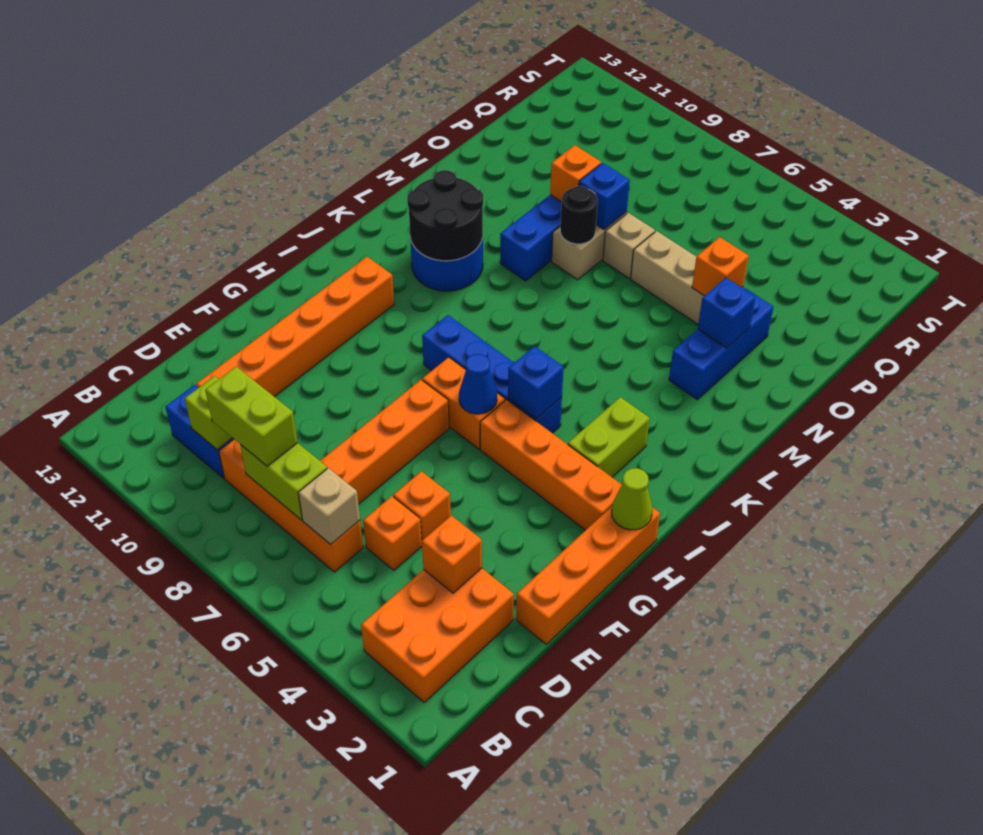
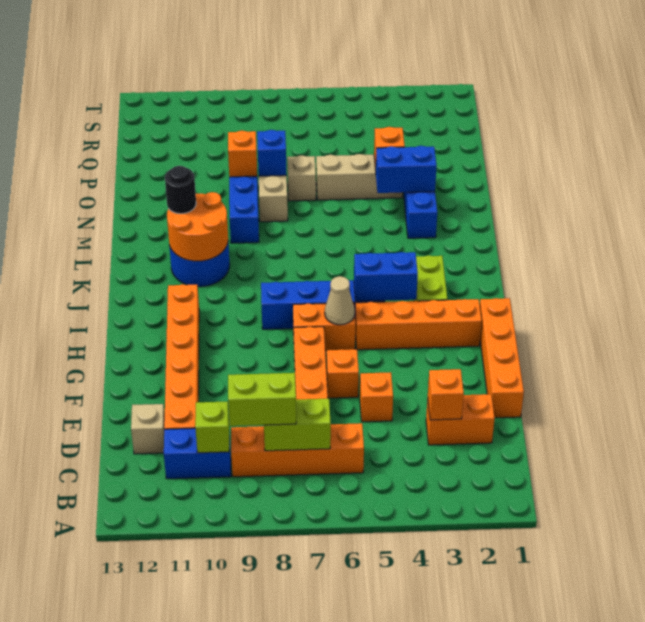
orange 2x3 brick [361,568,514,702] -> orange 1x2 brick [426,394,495,445]
tan 1x1 brick [298,468,360,545] -> tan 1x1 brick moved to [131,404,165,454]
orange 1x1 brick [363,496,422,570] -> orange 1x1 brick moved to [327,349,359,398]
lime 1x1 cone [612,468,653,530] -> none
blue 1x1 cone [459,354,497,414] -> tan 1x1 cone [325,276,355,325]
blue 1x1 brick [508,346,564,419] -> blue 1x2 brick [354,252,418,301]
black 2x2 round brick [407,170,483,261] -> orange 2x2 round brick [167,192,228,261]
blue 1x1 brick [698,278,756,348] -> blue 1x2 brick [376,146,437,193]
black 1x1 round brick [560,186,598,244] -> black 1x1 round brick moved to [165,166,196,214]

